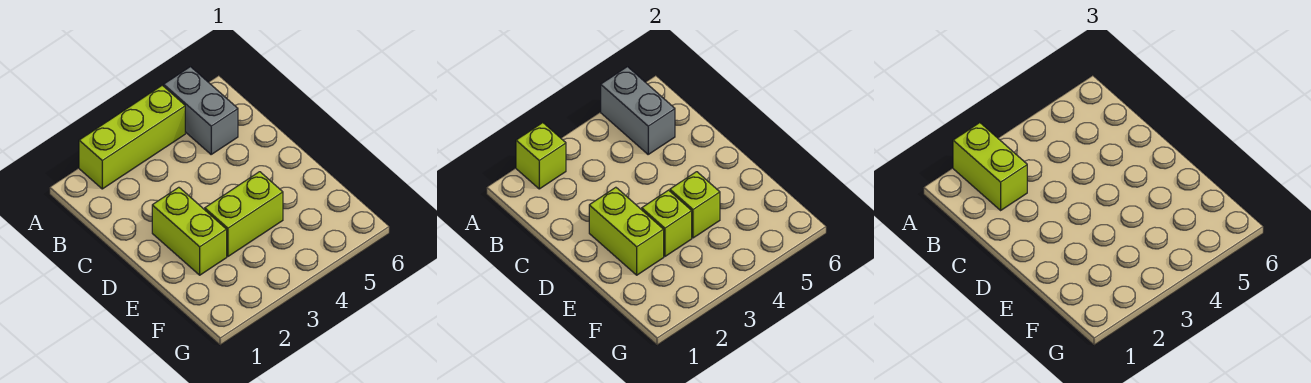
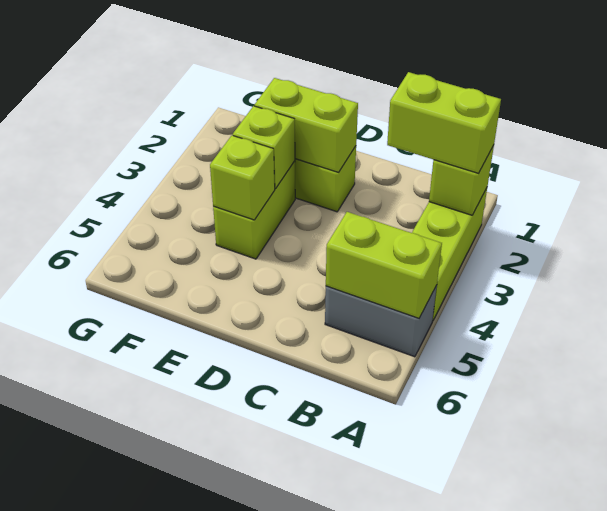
grey 1x2 brick [601,67,675,154] -> lime 1x2 brick [326,212,442,318]

